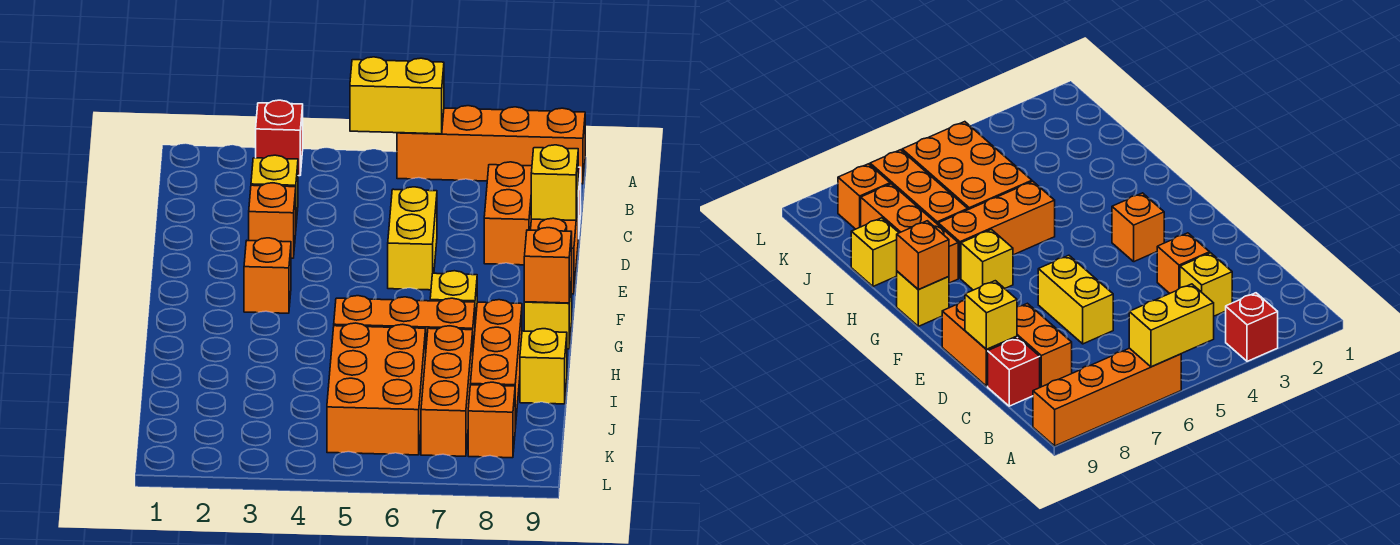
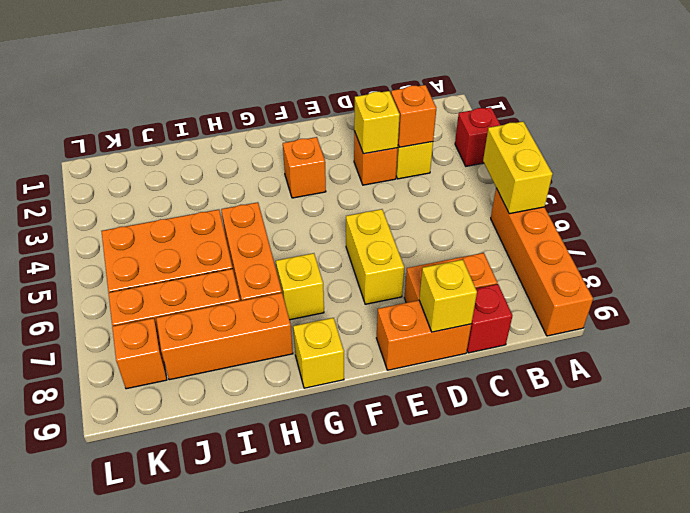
yellow 1x2 brick [388,187,437,290] -> yellow 1x2 brick turned to [346,209,404,304]
orange 1x1 brick [524,228,572,303] -> orange 1x1 brick moved to [391,85,436,147]
yellow 1x1 brick [520,329,567,404] -> yellow 1x1 brick moved to [354,91,400,154]

